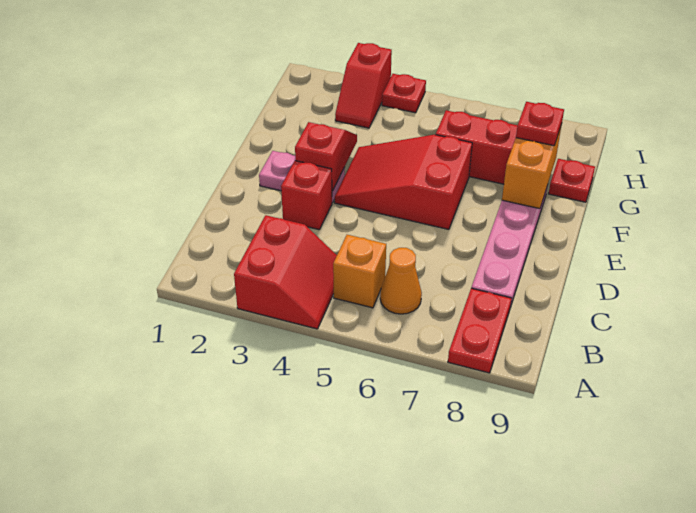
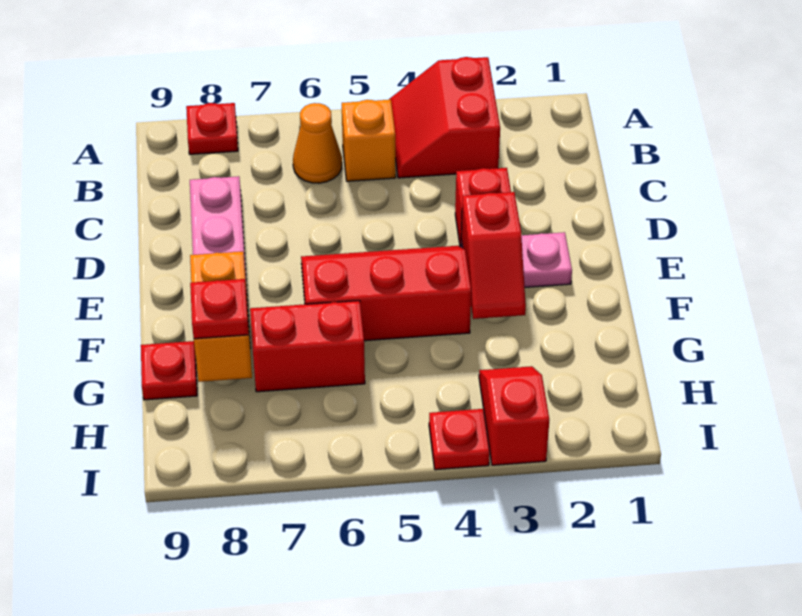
red 1x2 plate [448,288,512,373] -> red 1x1 plate [186,103,238,154]
red 2x3 slope [335,135,472,229] -> red 2x3 slope turned to [301,246,471,341]

